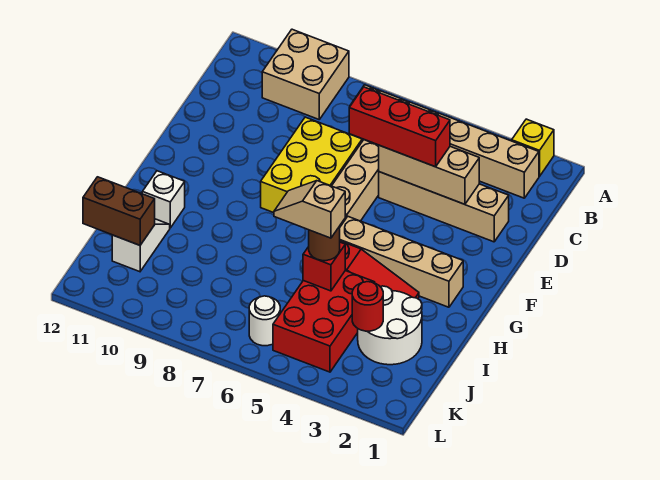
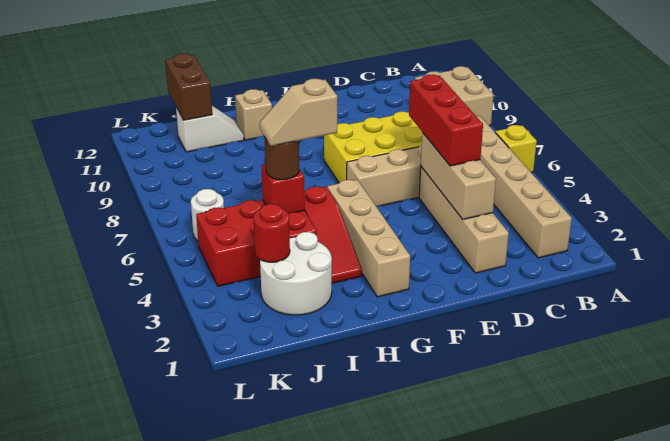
yellow 1x1 brick [512,119,554,176] -> yellow 1x1 brick moved to [495,125,537,173]
white 1x1 brick [142,171,185,228] -> tan 1x1 brick [235,89,272,140]
tan 1x2 slope [274,181,345,238] -> tan 1x2 slope turned to [260,79,337,146]

